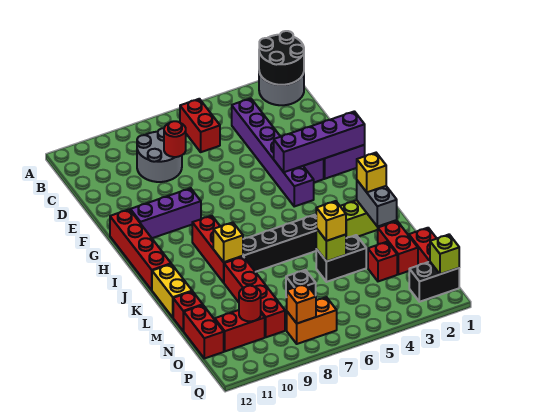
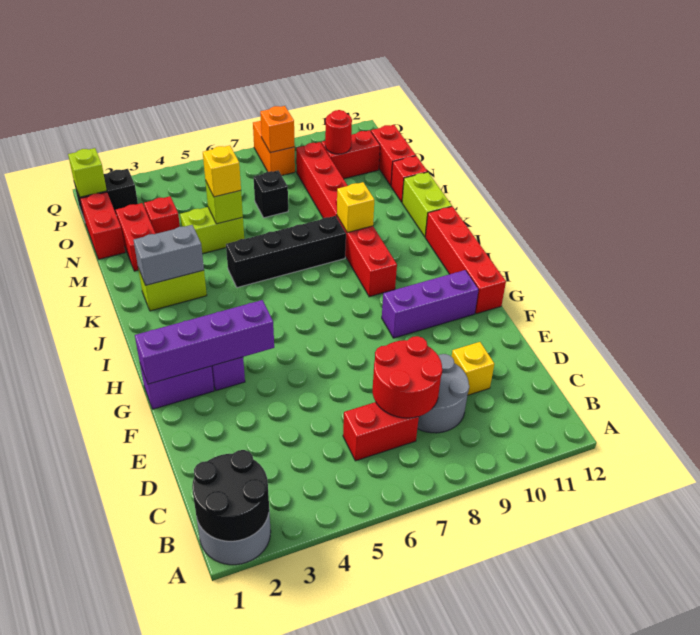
red 1x2 brick [180,99,220,152] -> red 1x2 brick turned to [343,402,419,461]
purple 1x6 brick [232,98,314,206] -> none
red 1x1 round brick [164,121,186,157] -> red 2x2 round brick [373,336,442,418]
grey 1x2 brick [357,181,397,227] -> grey 1x2 brick turned to [134,225,204,285]
yellow 1x1 brick [357,153,386,192] -> yellow 1x1 brick moved to [452,342,494,395]
yellow 1x2 brick [152,264,192,317] -> lime 1x2 brick [402,172,452,237]
black 1x2 brick [316,235,366,282] -> lime 1x2 brick [180,207,244,254]
orange 1x2 brick [287,297,337,344] -> orange 1x2 brick turned to [253,121,295,175]

